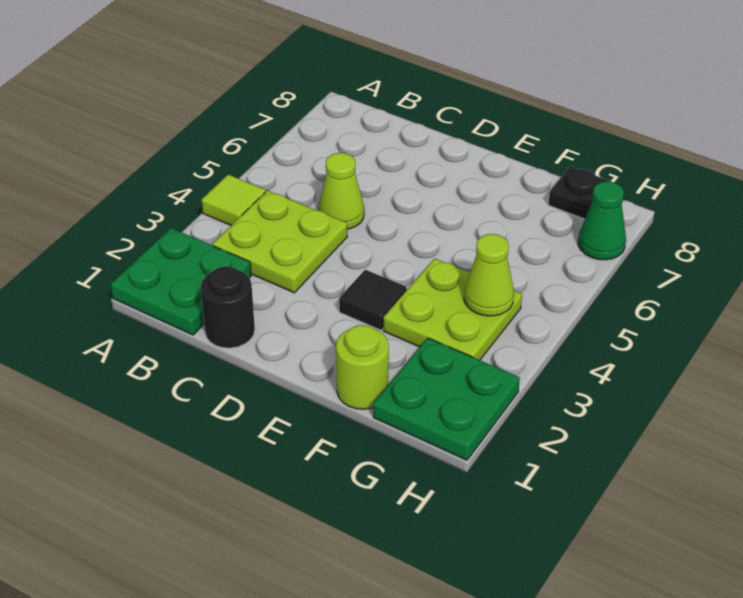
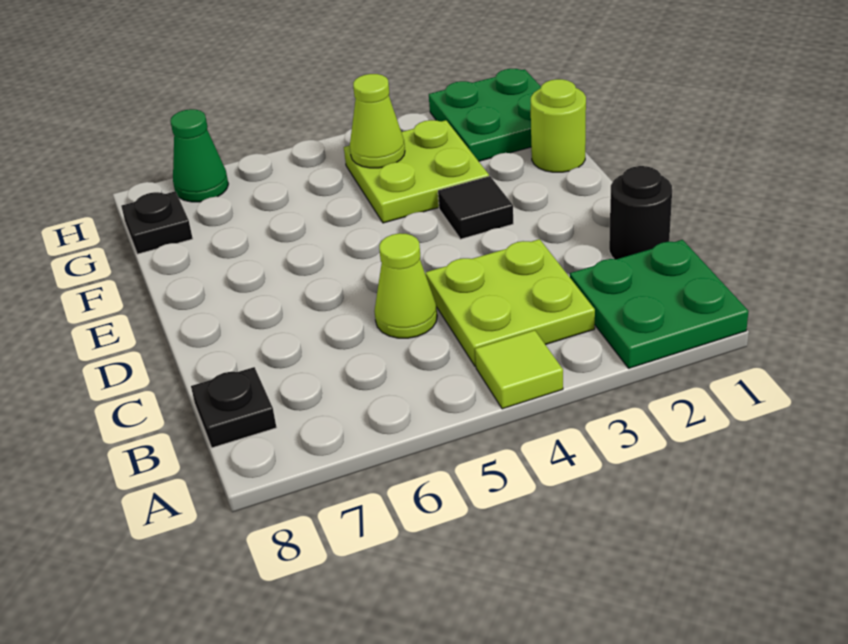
none -> black 1x1 plate [191,367,277,448]

